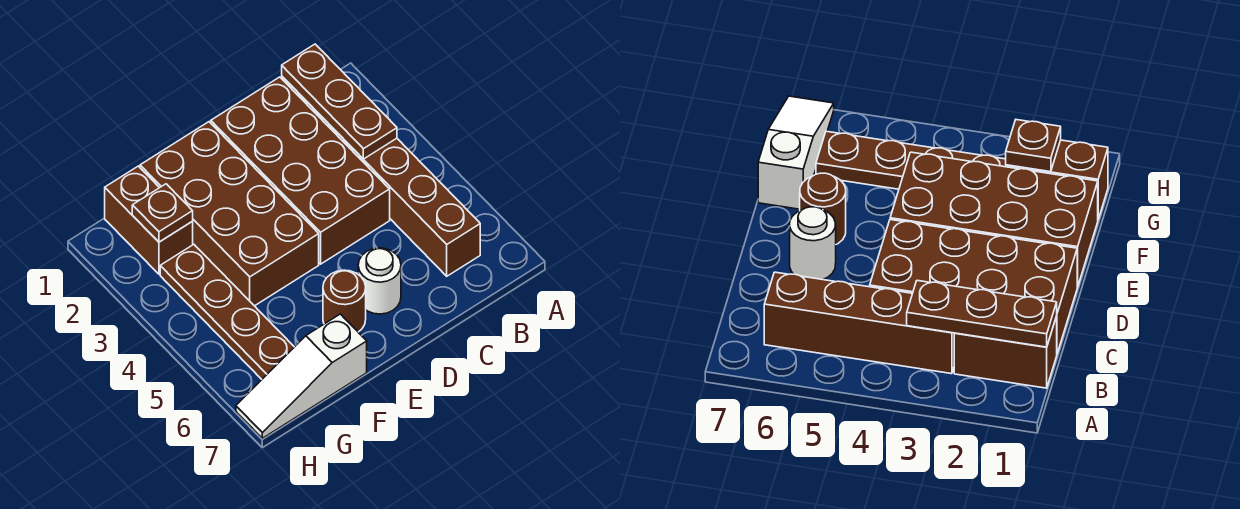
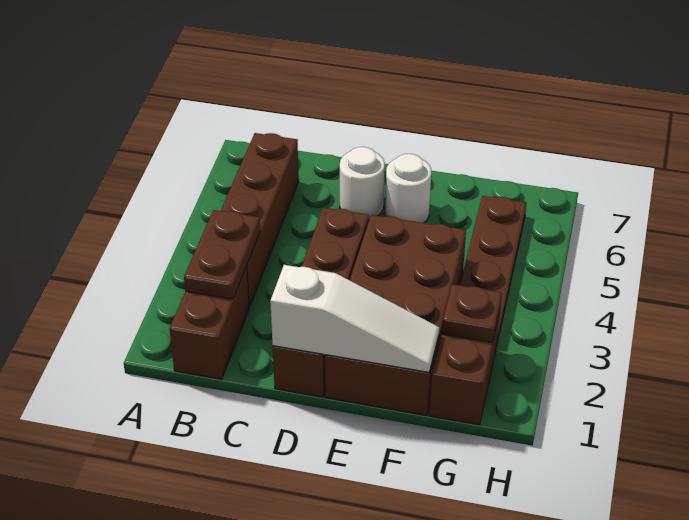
brown 1x3 plate [282,44,397,159] -> brown 1x2 plate [184,210,260,299]
brown 2x4 brick [211,77,390,264] -> brown 1x4 brick [273,207,369,397]
brown 1x1 round brick [323,270,366,332] -> white 1x1 round brick [385,154,431,223]
white 1x3 slope [236,314,367,438] -> white 1x3 slope moved to [270,265,439,372]

